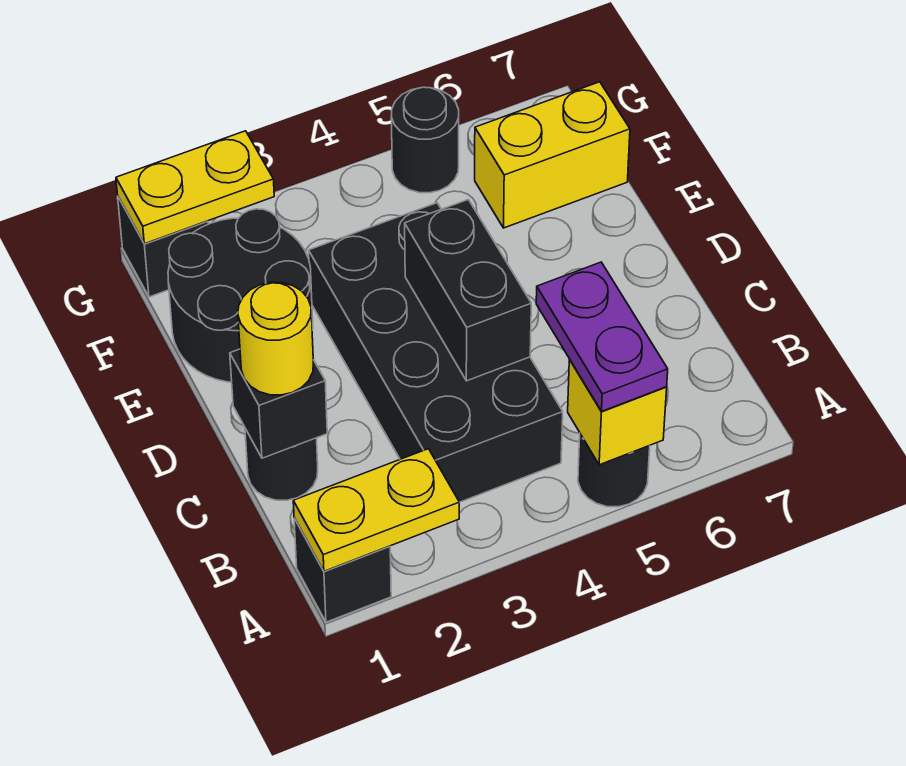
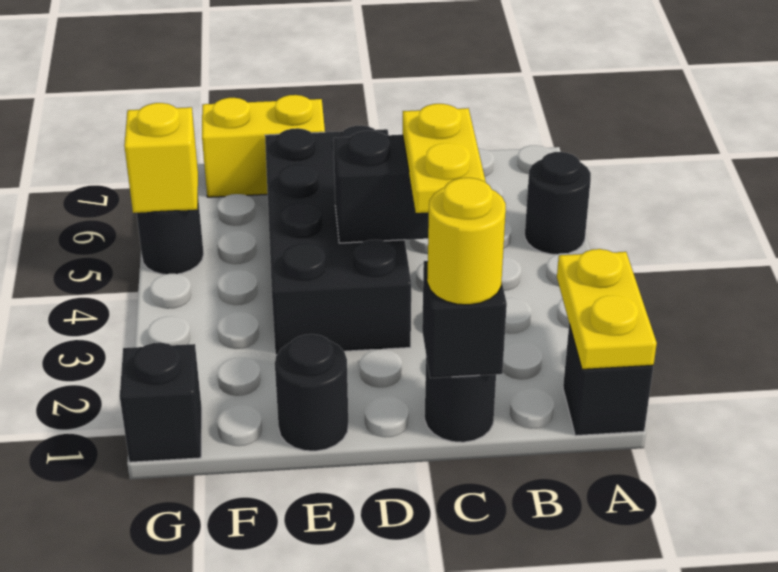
yellow 1x1 brick [568,360,667,465] -> yellow 1x1 brick moved to [124,103,198,213]
purple 1x2 plate [536,262,668,411] -> none
black 2x4 brick [309,203,563,502] -> black 2x4 brick turned to [265,125,411,355]
black 2x2 round brick [168,209,313,382] -> black 1x1 round brick [275,334,348,451]
yellow 1x2 brick [475,82,630,228] -> yellow 1x2 brick turned to [202,95,325,197]
yellow 1x2 plate [116,131,274,244] -> yellow 1x2 plate moved to [403,104,486,213]

